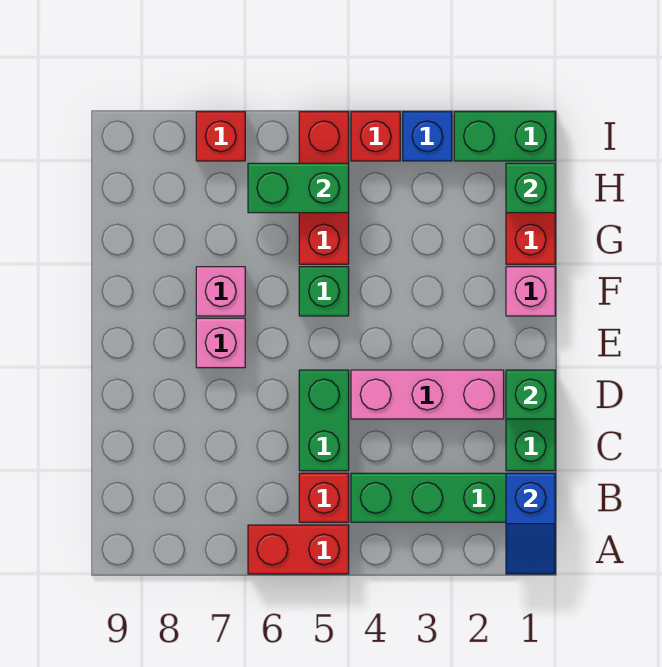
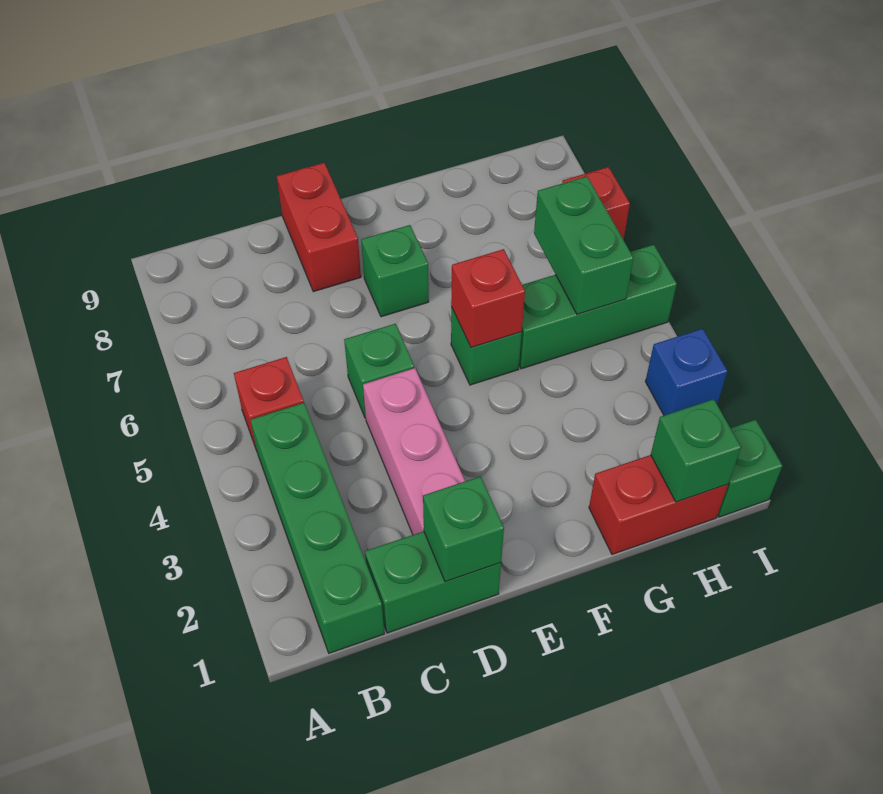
blue 1x2 slope [506,473,555,574] -> none
red 1x2 brick [248,525,349,574] -> red 1x2 brick moved to [277,163,361,292]
green 1x2 brick [299,370,349,471] -> green 1x1 brick [344,324,414,418]
pink 1x1 brick [196,318,245,368] -> green 1x1 brick [361,225,429,317]
pink 1x1 brick [506,267,555,316] -> none
pink 1x1 brick [196,267,245,316] -> none
red 1x3 brick [299,112,349,264] -> green 1x3 brick [519,245,677,369]
green 1x2 brick [454,112,555,161] -> green 1x1 brick [718,420,783,517]
red 1x1 brick [351,112,400,161] -> red 1x1 brick moved to [451,249,525,348]

